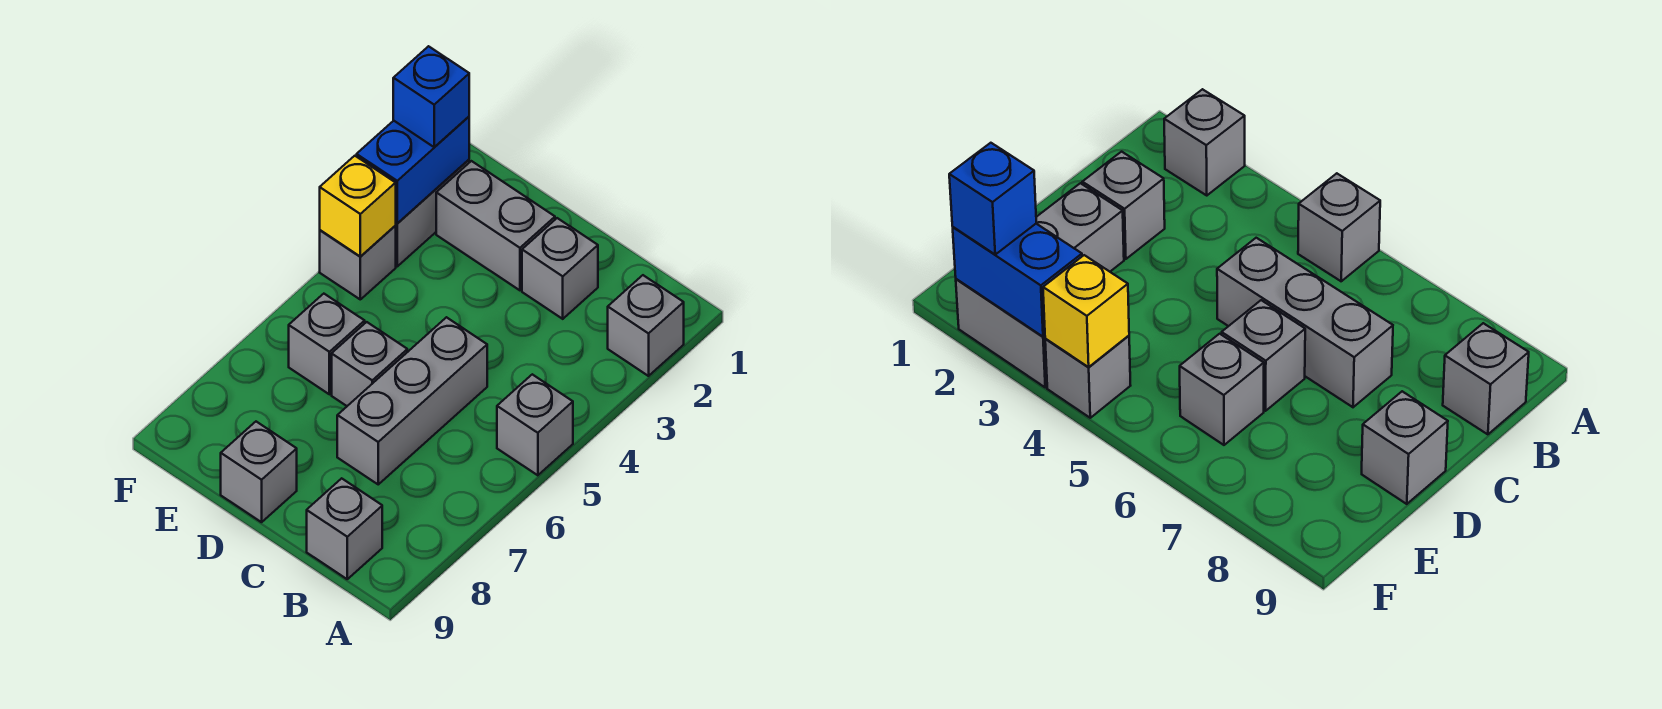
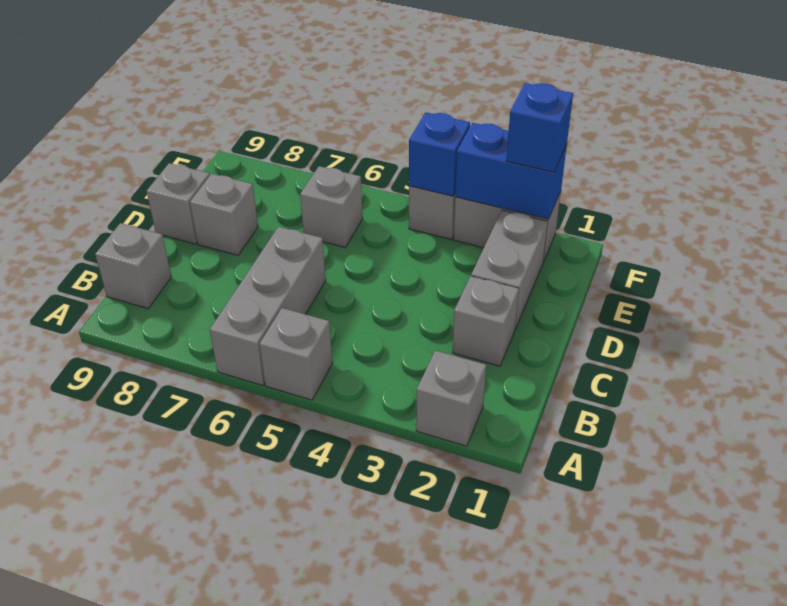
grey 1x3 brick [337,317,487,484] -> grey 1x3 brick turned to [210,227,326,385]
grey 1x1 brick [332,322,407,406] -> grey 1x1 brick moved to [190,174,258,255]
yellow 1x1 brick [320,156,396,256] -> blue 1x1 brick [409,112,470,196]

